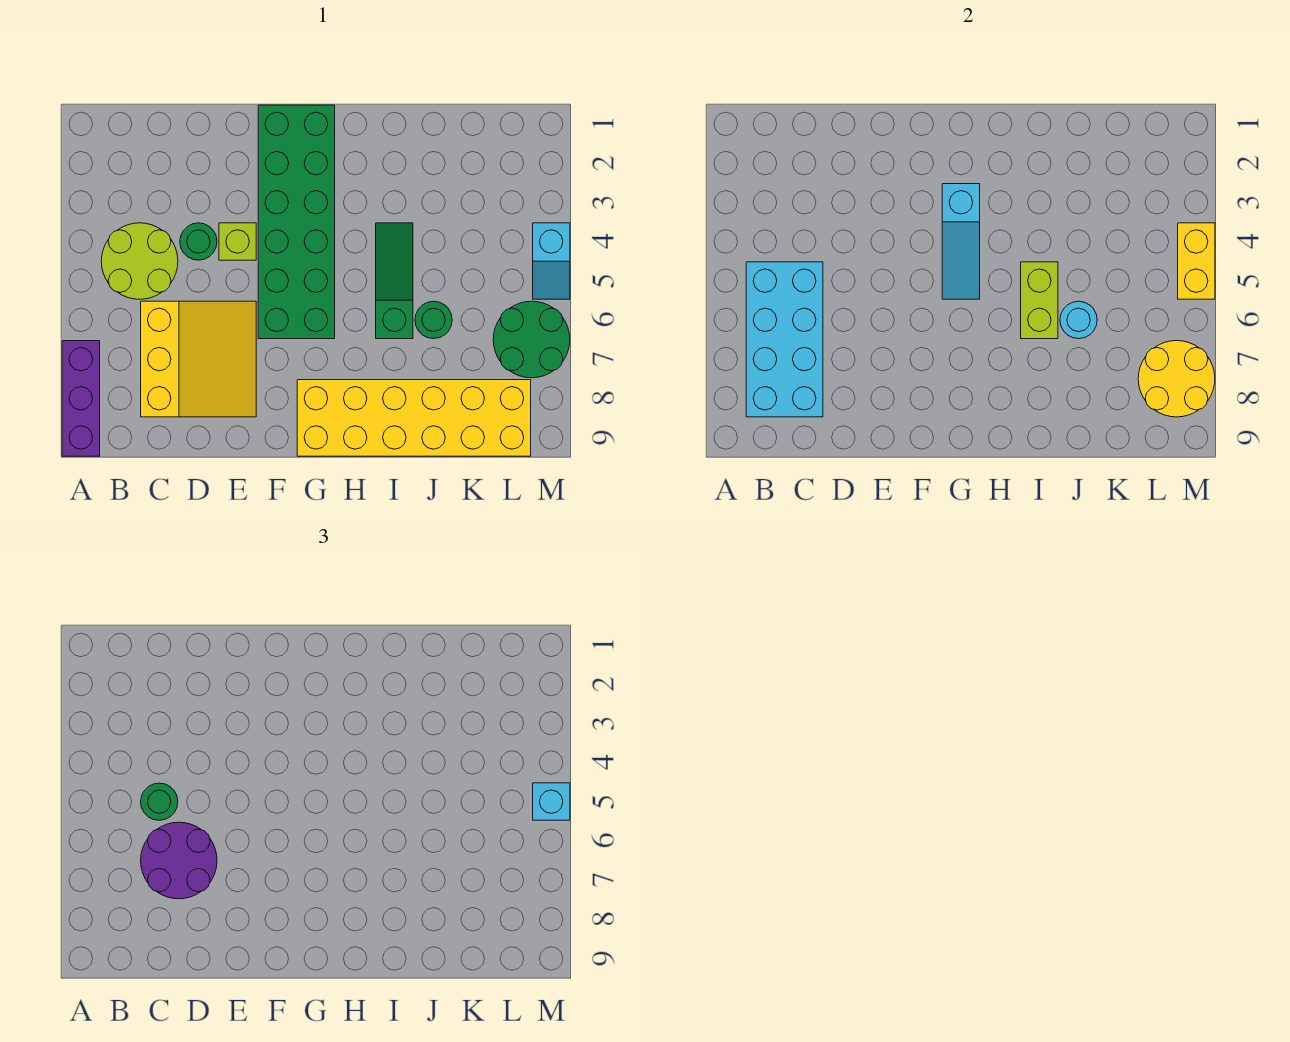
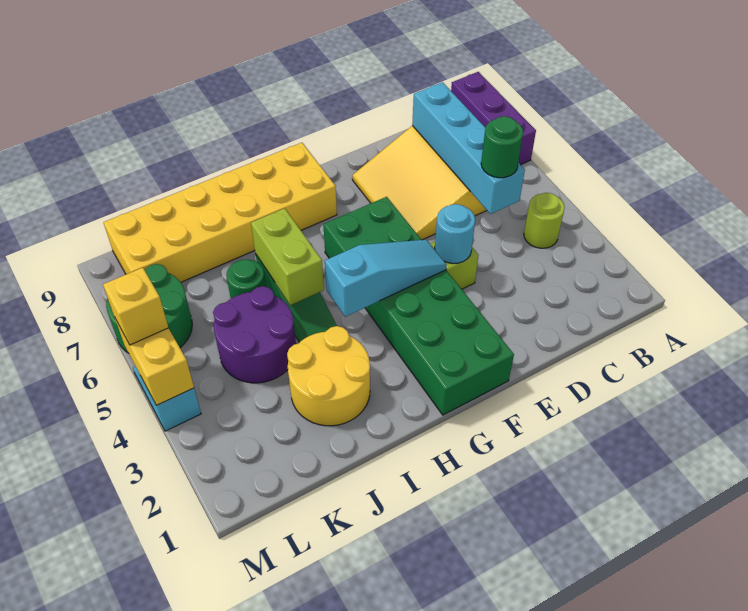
lime 2x2 round brick [101,223,178,299] -> lime 1x1 round brick [524,193,565,248]
cyan 2x4 brick [746,262,823,417] -> cyan 1x4 brick [412,82,525,214]
purple 2x2 round brick [141,822,217,899] -> purple 2x2 round brick moved to [213,286,296,383]
green 1x1 round brick [180,223,217,260] -> none
cyan 1x3 slope [942,184,980,299] -> cyan 1x3 slope turned to [325,240,447,317]
cyan 1x1 round brick [1060,301,1097,339] -> cyan 1x1 round brick moved to [435,204,475,264]
yellow 2x2 round brick [1138,341,1215,417] -> yellow 2x2 round brick moved to [287,326,370,426]
cyan 1x1 brick [533,783,570,820] -> yellow 1x1 brick [103,267,168,345]

